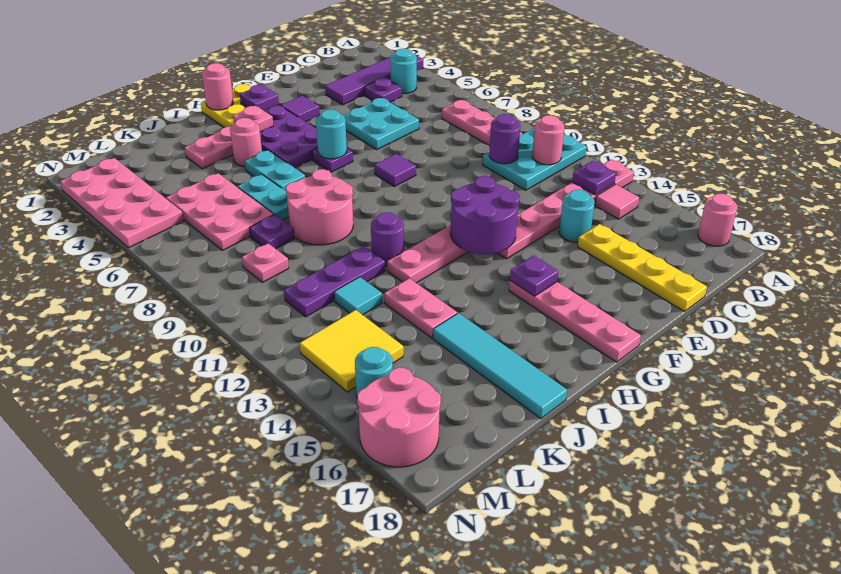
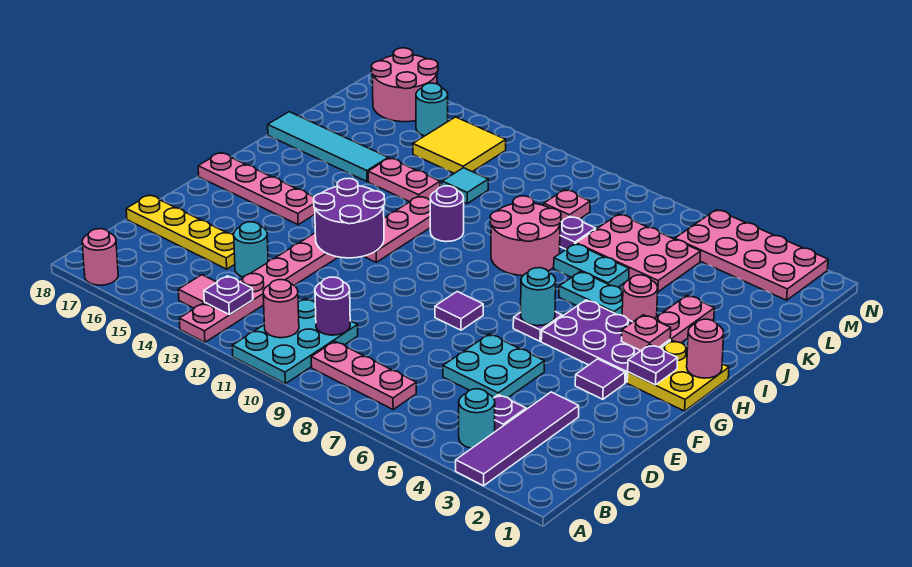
purple 1x1 plate [510,256,558,296] -> none
purple 1x3 plate [284,246,385,317] -> none

